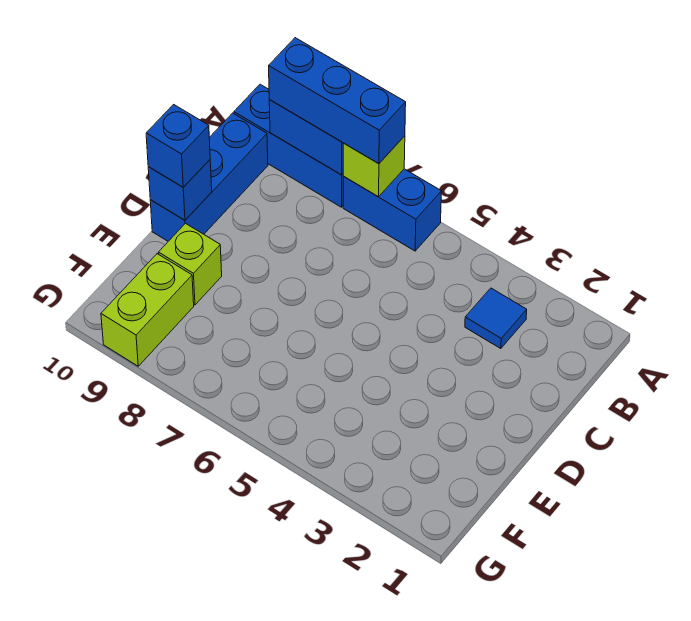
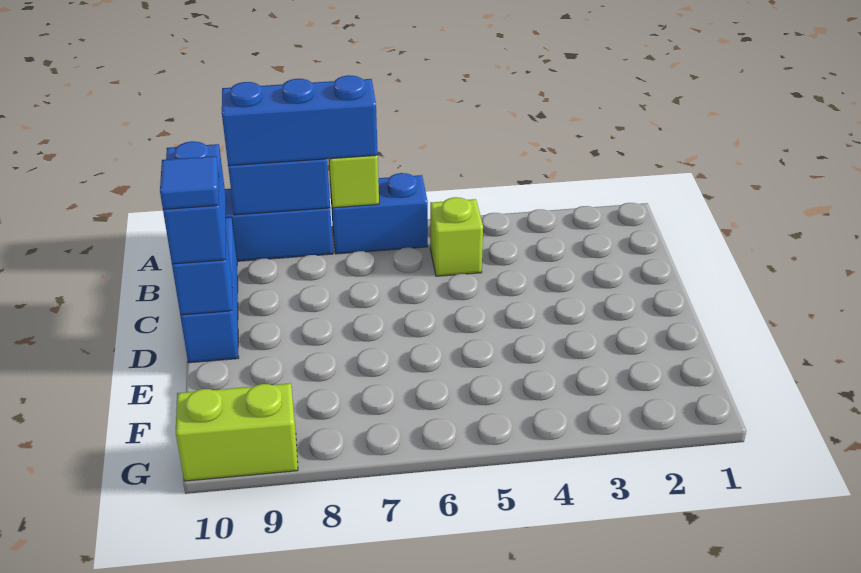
blue 1x1 tile [465,288,527,349] -> blue 1x1 tile moved to [160,156,219,209]
blue 1x1 brick [146,105,210,187] -> blue 1x2 brick [163,141,226,264]
lime 1x1 brick [158,223,222,305] -> lime 1x1 brick moved to [430,197,483,276]
lime 1x2 brick [101,254,194,366] -> lime 1x2 brick turned to [176,383,298,481]

